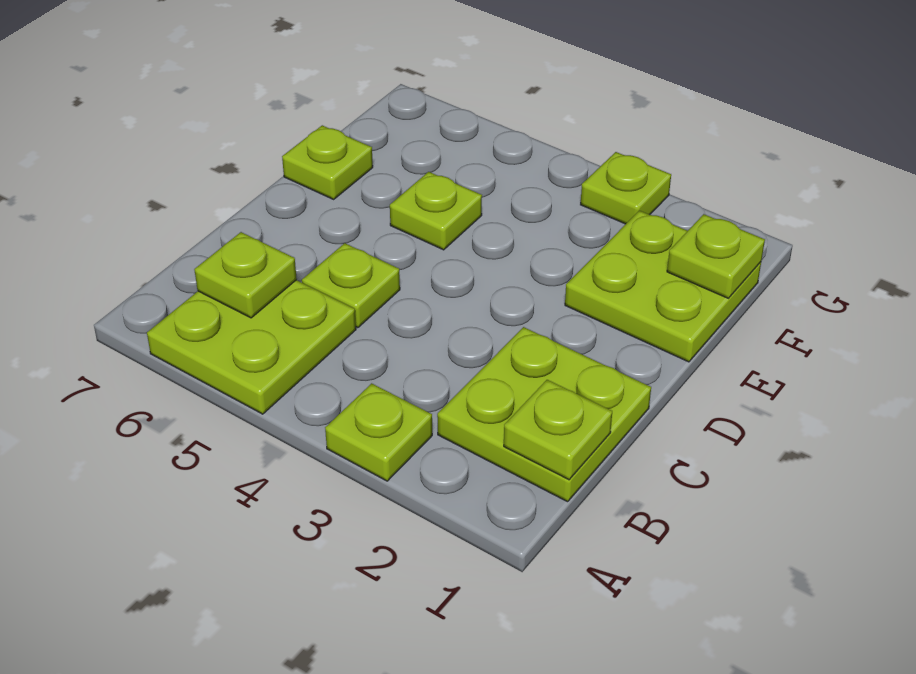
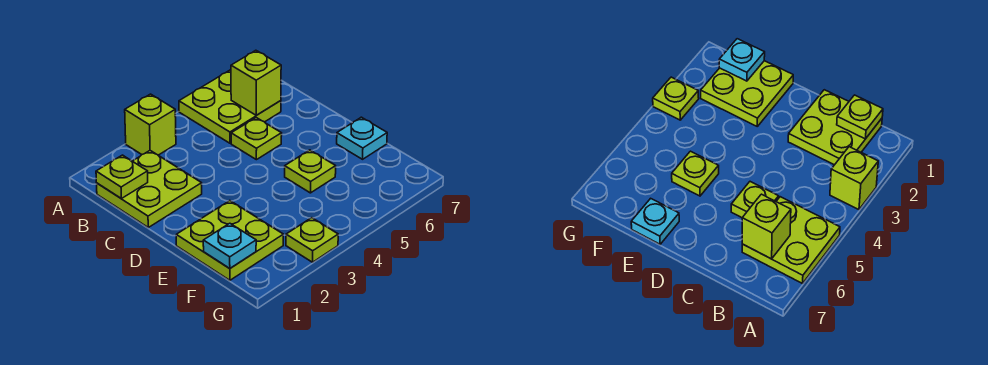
lime 1x1 plate [325,383,432,481] -> lime 1x1 brick [125,94,176,155]
lime 1x1 plate [194,232,297,318] -> lime 1x1 brick [231,50,281,115]
lime 1x1 plate [282,125,373,199] -> cyan 1x1 plate [337,117,387,159]
lime 1x1 plate [667,214,765,298] -> cyan 1x1 plate [203,223,256,269]

